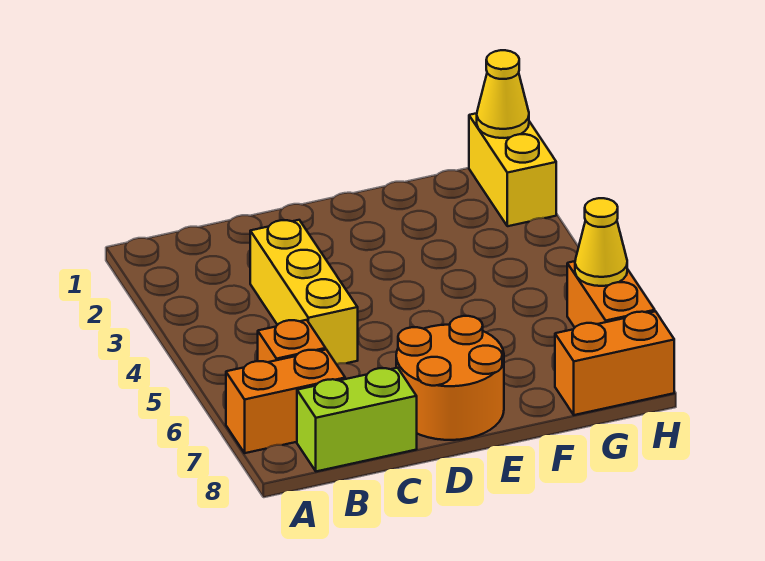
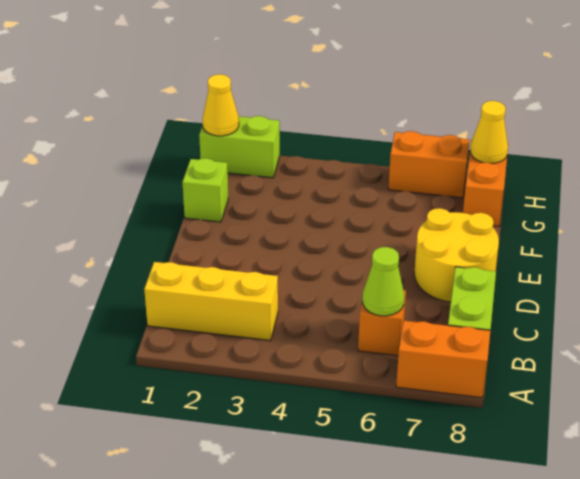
orange 1x2 brick [226,350,345,453] -> orange 1x2 brick turned to [396,320,490,398]
none -> lime 1x1 cone [362,247,404,316]
yellow 1x3 brick [250,220,358,364] -> yellow 1x3 brick moved to [144,262,278,341]
orange 2x2 round brick [396,316,504,440] -> yellow 2x2 round brick [414,208,499,302]
none -> lime 1x1 brick [182,158,228,222]
yellow 1x2 brick [469,113,556,226] -> lime 1x2 brick [199,116,280,178]
yellow 1x1 cone [575,198,627,286] -> yellow 1x1 cone moved to [470,101,508,163]

